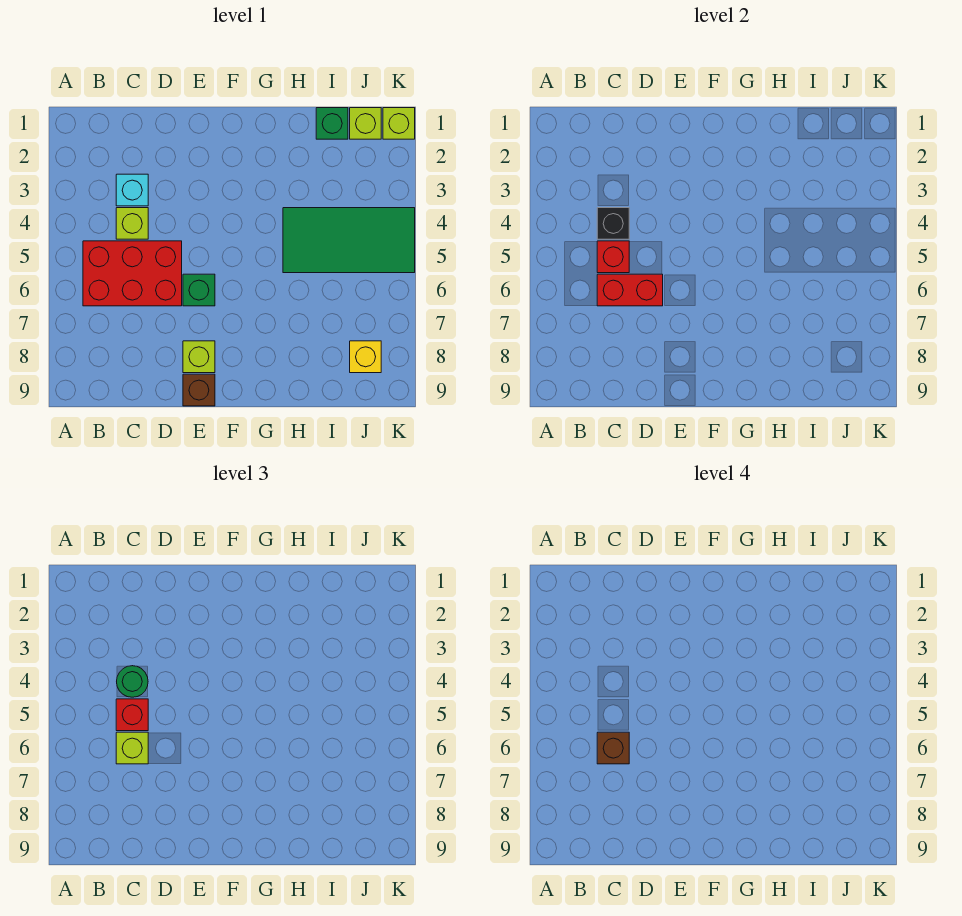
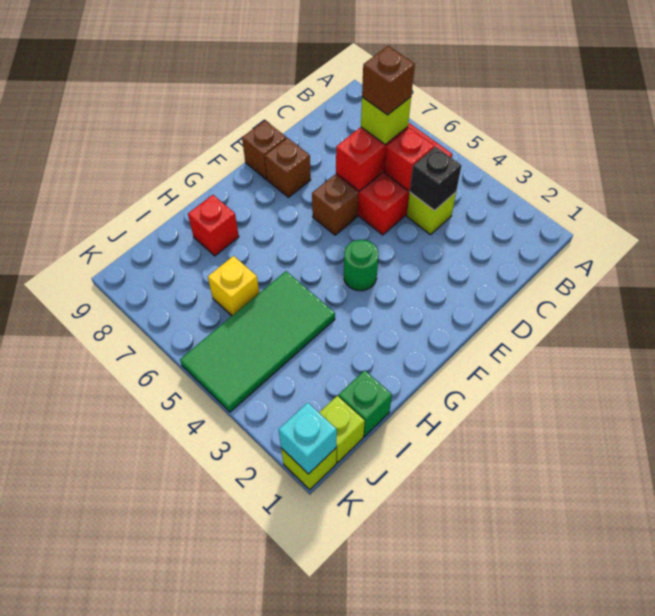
cyan 1x1 brick [116,174,148,206] -> cyan 1x1 brick moved to [279,403,337,474]
green 1x1 round brick [117,666,148,697] -> green 1x1 round brick moved to [344,240,378,291]
red 1x1 brick [116,699,148,731] -> red 1x1 brick moved to [188,195,239,256]
green 1x1 brick [183,274,215,306] -> brown 1x1 brick [312,175,358,235]
lime 1x1 brick [183,341,215,373] -> brown 1x1 brick [265,138,311,197]
yellow 1x1 brick [350,341,381,373] -> yellow 1x1 brick moved to [208,256,259,316]

